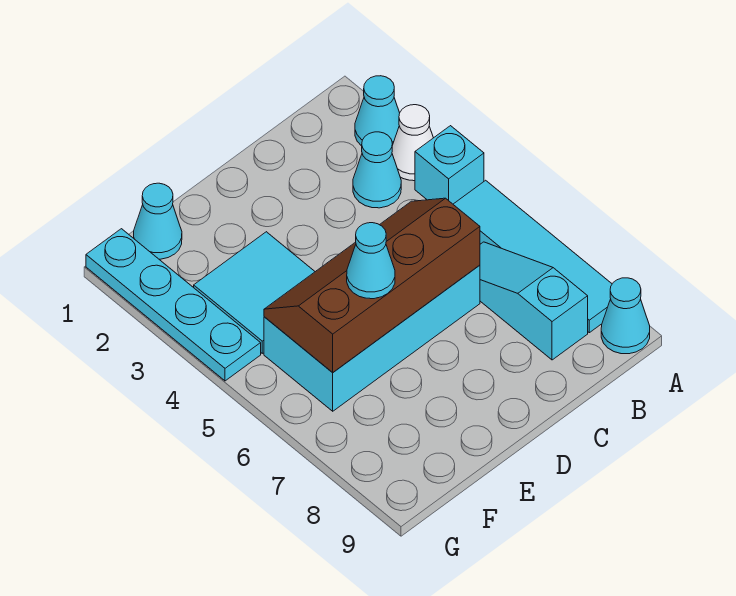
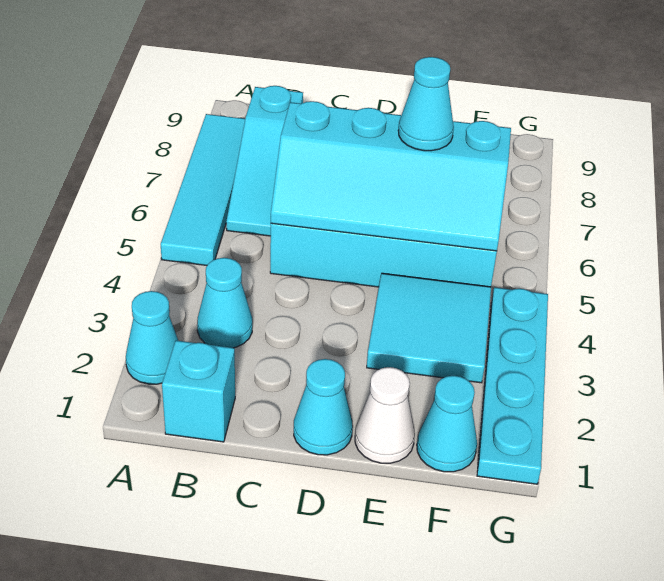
white 1x1 cone [392,105,433,181] -> white 1x1 cone moved to [355,367,415,463]
cyan 1x1 brick [415,126,484,204] -> cyan 1x1 brick moved to [162,340,235,442]
cyan 1x1 cone [601,278,650,354] -> cyan 1x1 cone moved to [294,359,353,455]
brown 2x4 slope [264,198,480,373] -> cyan 2x4 slope [271,101,511,251]

